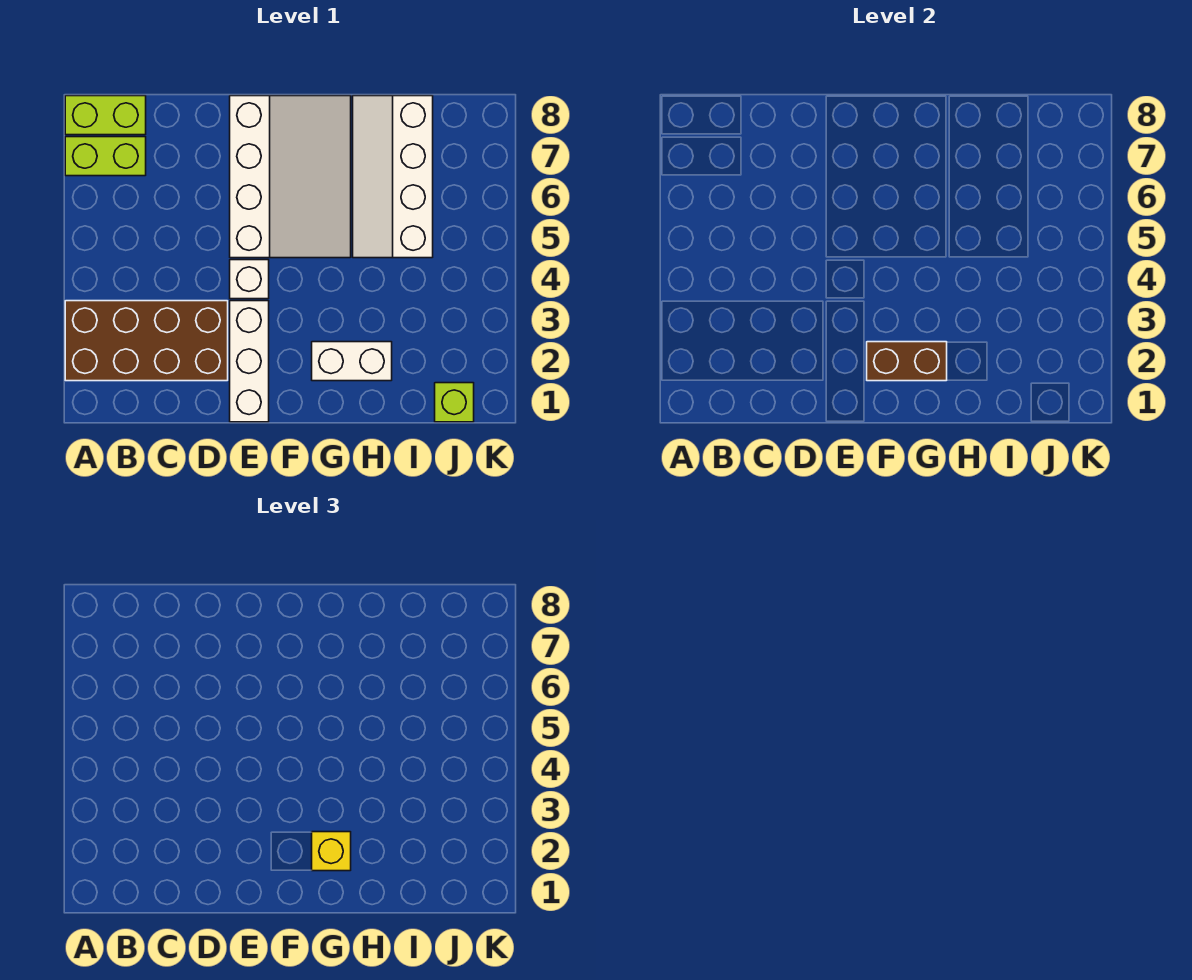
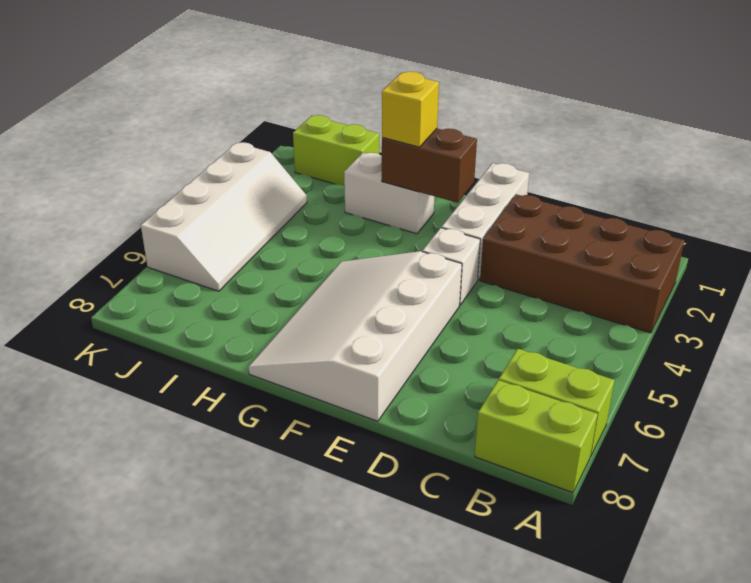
white 2x4 slope [353,96,433,258] -> white 2x4 slope moved to [141,142,307,291]
lime 1x1 brick [435,383,474,422] -> lime 1x2 brick [293,115,379,186]

